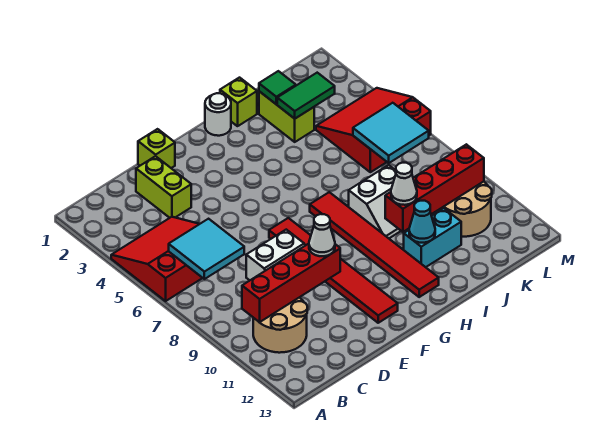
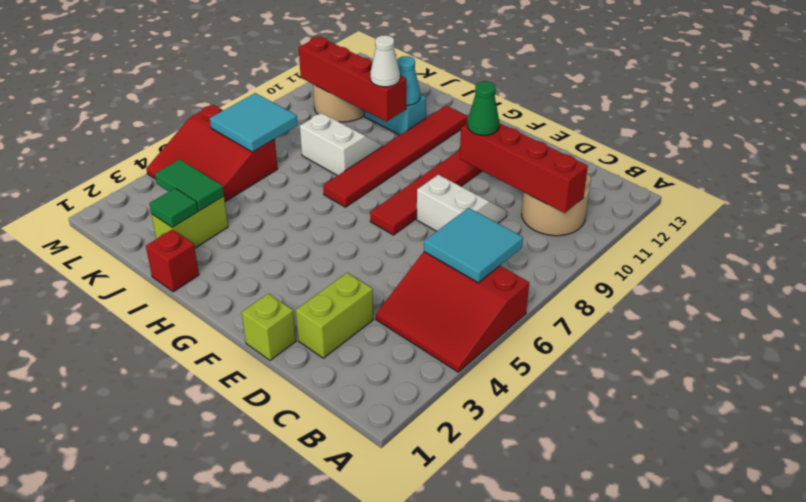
white 1x1 cone [309,214,335,256] -> green 1x1 cone [467,81,499,135]
white 1x1 round brick [205,93,231,136] -> none
lime 1x1 brick [220,78,257,126] -> red 1x1 brick [146,229,199,292]

